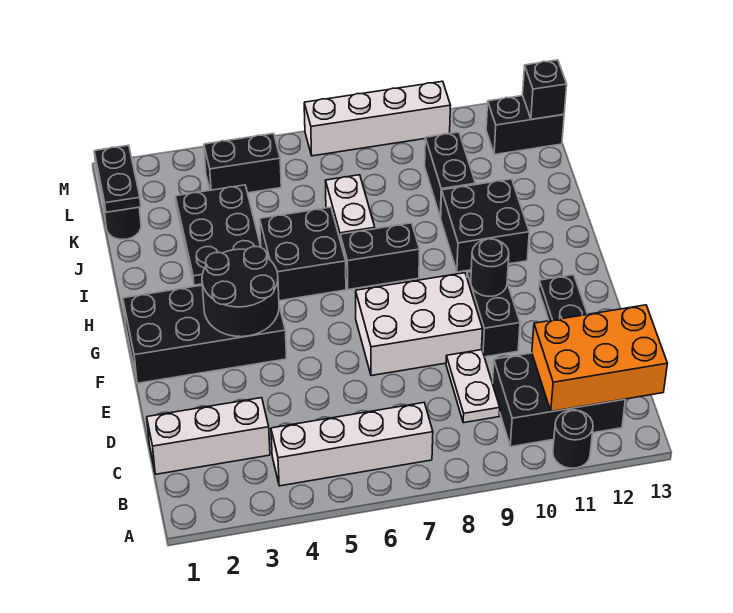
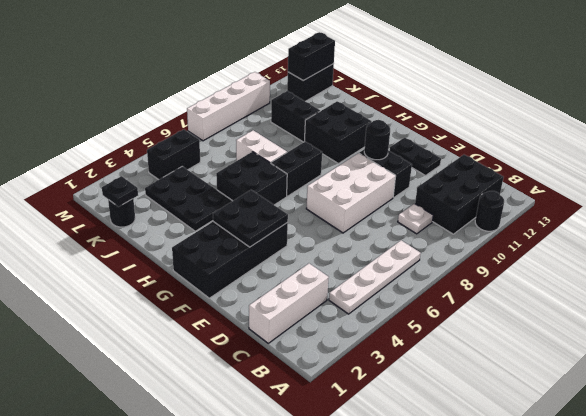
white 1x4 brick [271,403,433,486] -> white 1x4 plate [329,240,421,314]
orange 2x3 brick [532,305,667,412] -> none
white 1x2 plate [446,350,500,423] -> white 1x1 plate [398,203,433,234]
black 2x2 round brick [202,247,279,337] -> black 2x2 plate [213,190,288,247]
black 1x2 plate [94,145,141,212] -> black 1x1 plate [102,176,138,207]
black 1x1 brick [523,60,567,119] -> black 1x2 brick [288,32,335,81]

